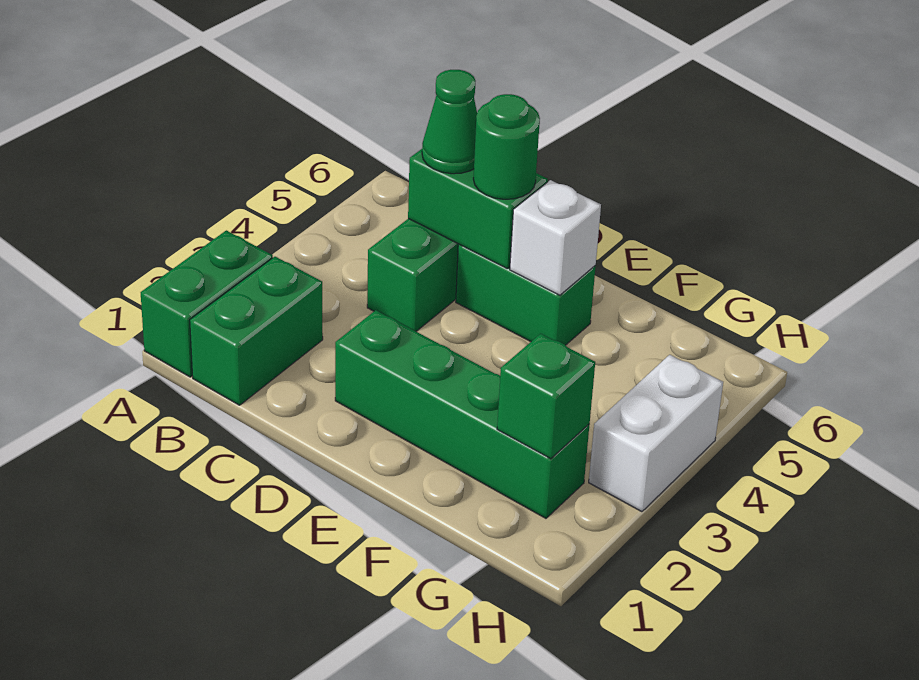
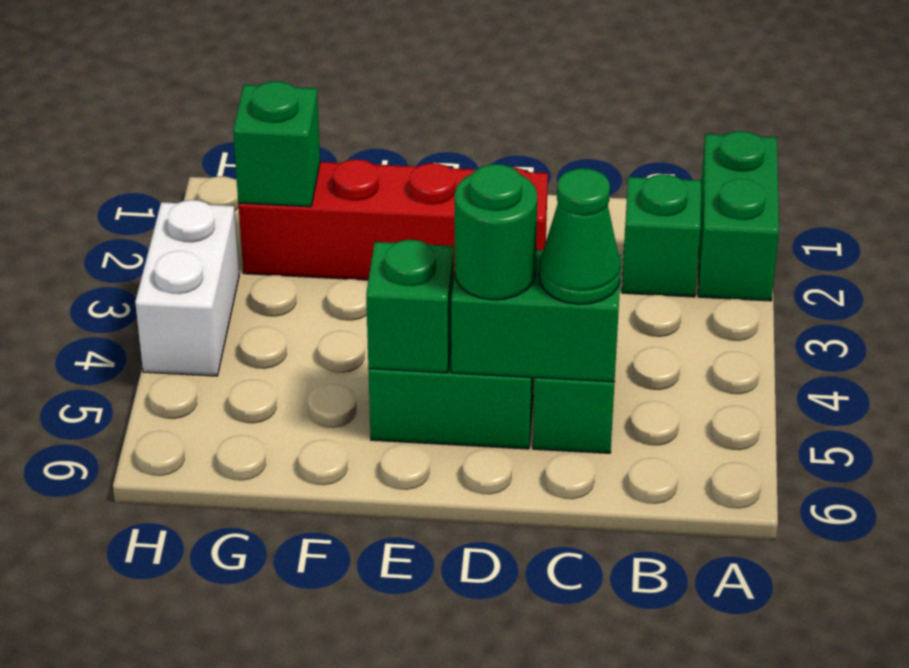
green 1x2 brick [190,257,323,405] -> green 1x1 brick [622,174,701,297]
green 1x4 brick [335,310,590,518] -> red 1x4 brick [238,159,548,280]
white 1x1 brick [510,180,601,295] -> green 1x1 brick [366,240,454,373]

